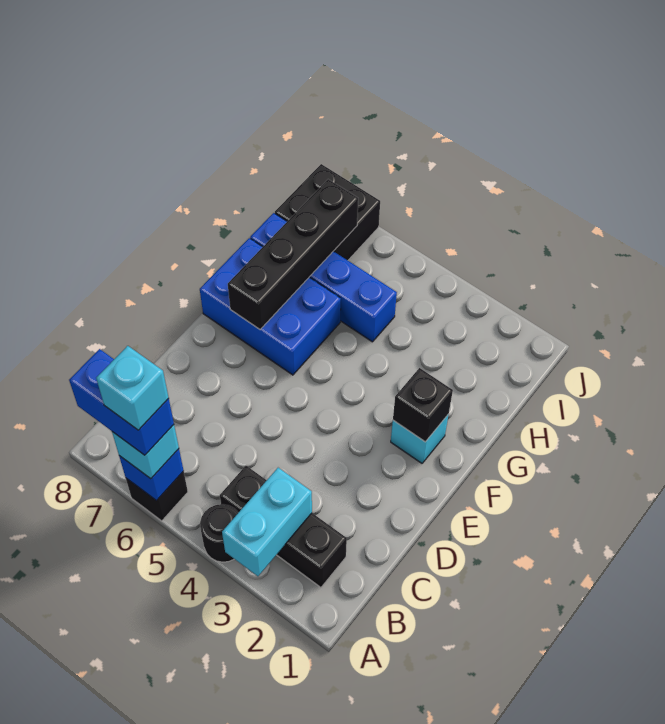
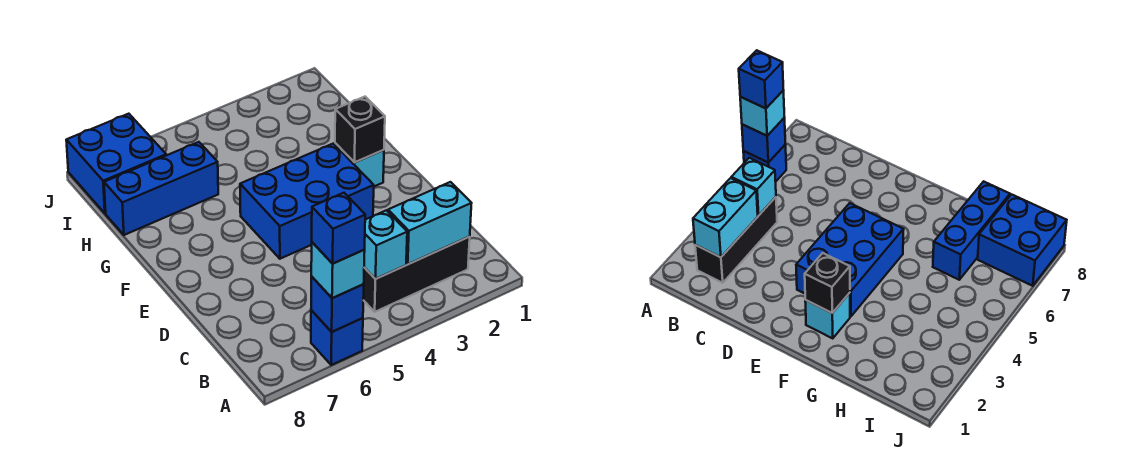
cyan 1x2 brick [222,468,312,576] -> cyan 1x2 brick turned to [388,182,472,264]
black 1x1 round brick [200,504,238,562] -> none
black 1x1 brick [126,471,188,521] -> blue 1x1 brick [311,310,363,365]
blue 1x2 brick [69,349,174,455] -> blue 1x1 brick [312,193,365,264]
cyan 1x1 brick [96,346,169,430] -> cyan 1x1 brick moved to [364,210,407,279]
blue 2x3 brick [200,238,341,375] -> blue 2x3 brick moved to [240,143,374,259]
black 1x4 brick [228,179,358,329] -> none
blue 1x4 brick [250,213,397,342] -> blue 1x3 brick [104,142,218,235]
black 2x2 brick [275,164,380,260] -> blue 2x2 brick [66,114,166,213]

